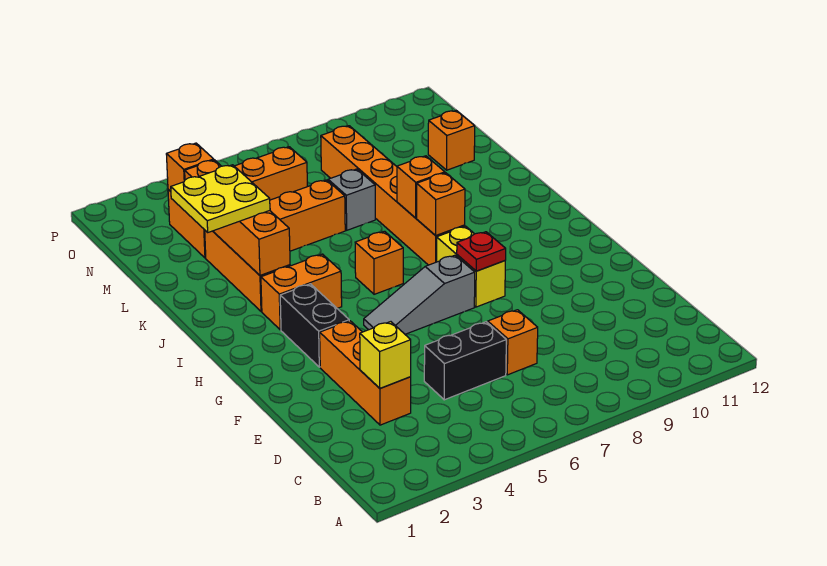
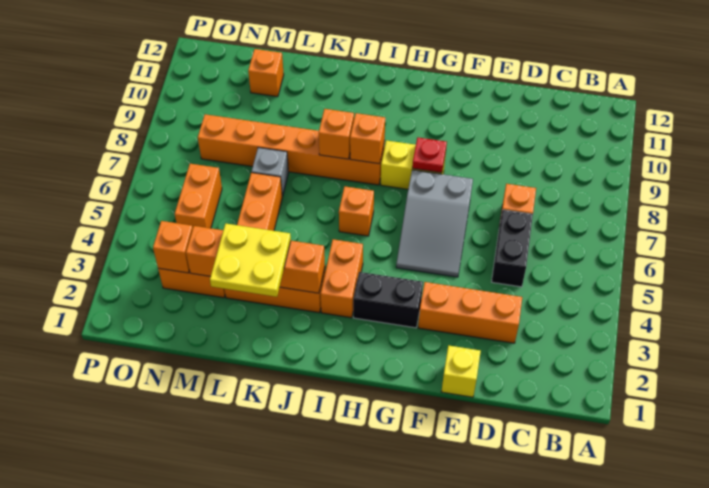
yellow 1x1 brick [360,322,411,388] -> yellow 1x1 brick moved to [441,346,481,397]
grey 1x3 slope [364,255,475,334] -> grey 2x3 slope [396,170,473,277]

